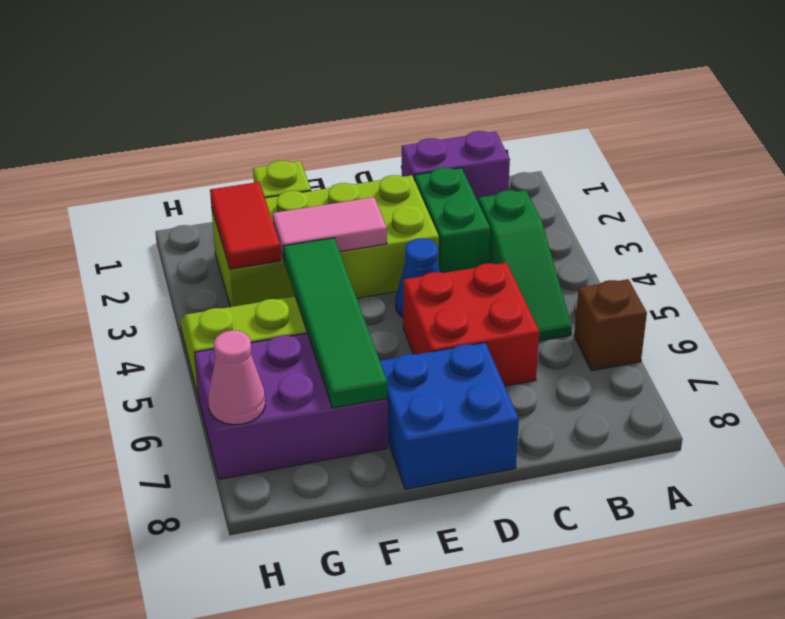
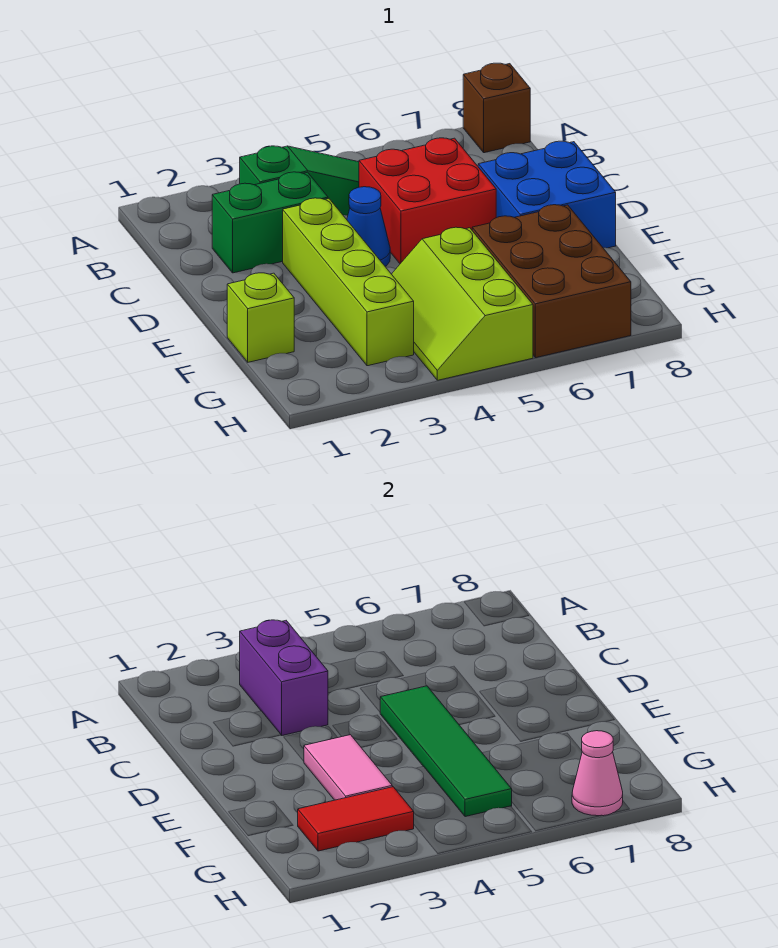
brown 1x1 brick [574,279,647,371] -> brown 1x1 brick moved to [463,63,530,153]
purple 1x2 brick [402,131,510,201] -> purple 1x2 brick moved to [240,620,328,735]
lime 2x4 brick [211,175,439,307] -> lime 1x4 brick [283,198,414,366]
green 1x4 tile [283,238,387,408] -> green 1x4 tile turned to [380,686,512,817]
purple 2x3 brick [195,333,388,479] -> brown 2x3 brick [472,205,631,358]

